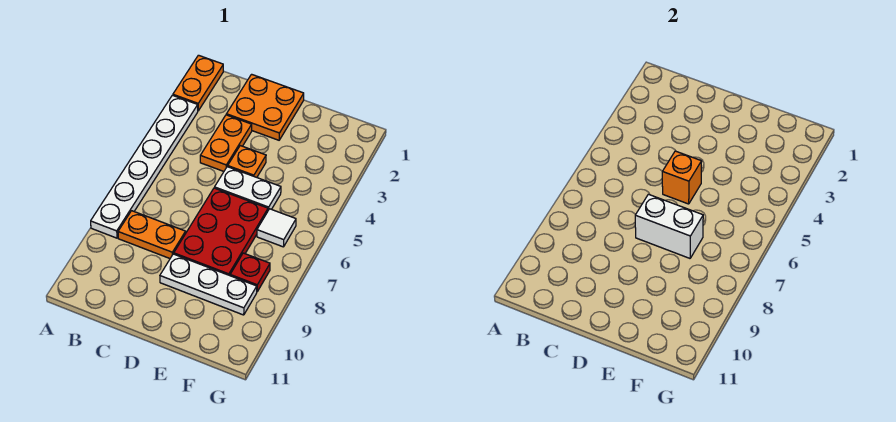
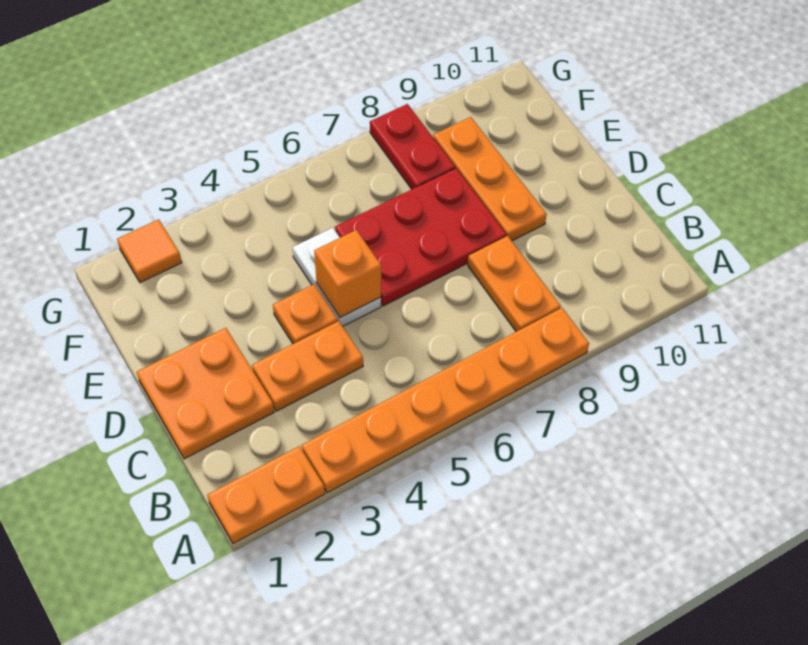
white 1x6 plate [91,95,198,238] -> orange 1x6 plate [302,308,589,493]
white 1x2 brick [635,194,703,258] -> none
white 1x3 plate [160,254,257,315] -> orange 1x3 plate [433,117,547,241]
white 1x1 tile [257,209,296,247] -> none
red 1x1 plate [230,253,270,292] -> red 1x2 plate [370,104,455,189]
none -> orange 1x1 tile [117,219,182,283]

